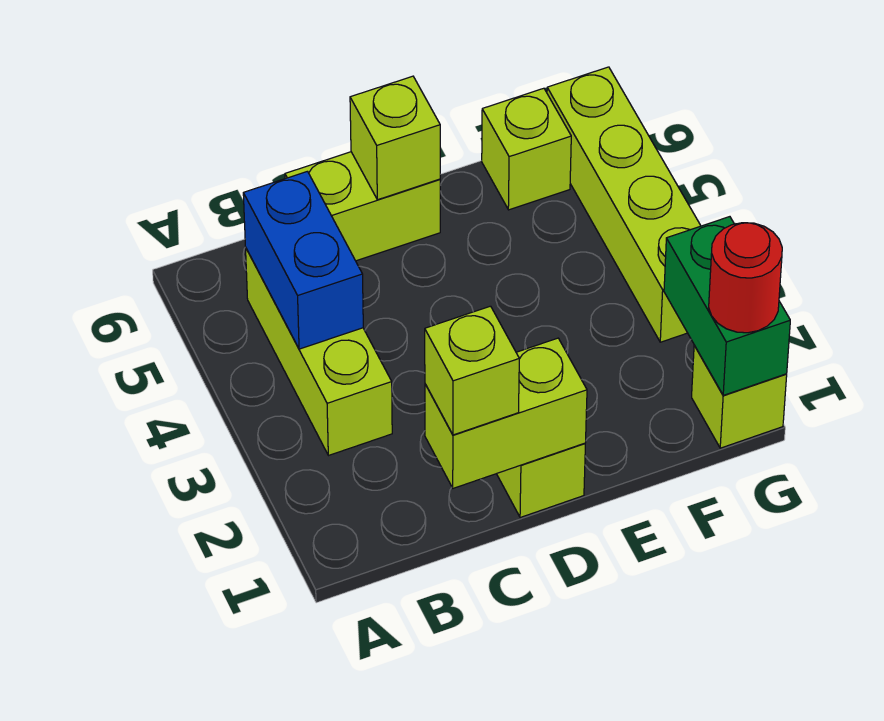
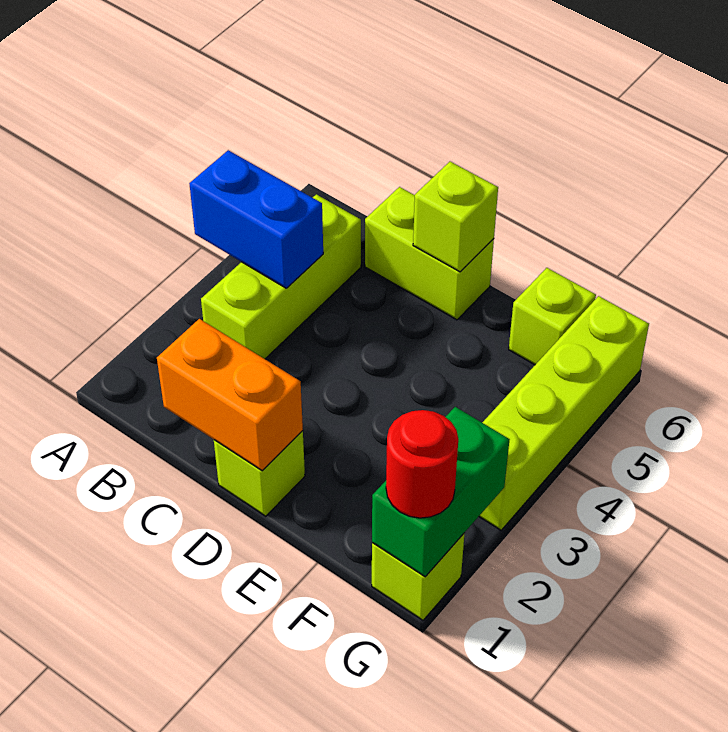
blue 1x2 brick [243,171,363,349] -> blue 1x2 brick turned to [189,150,323,288]
lime 1x2 brick [425,338,587,488] -> orange 1x2 brick [157,319,303,471]
lime 1x1 brick [425,306,519,435] -> none

